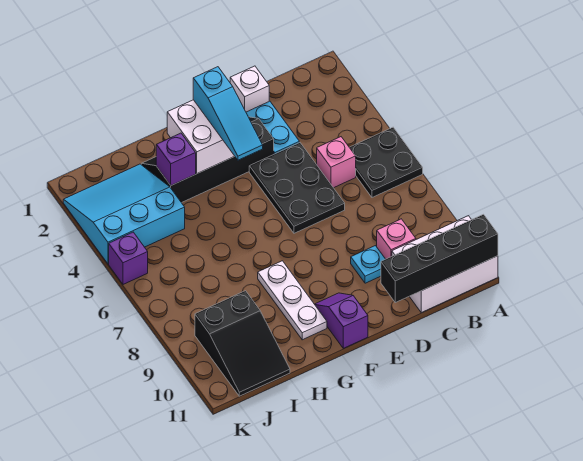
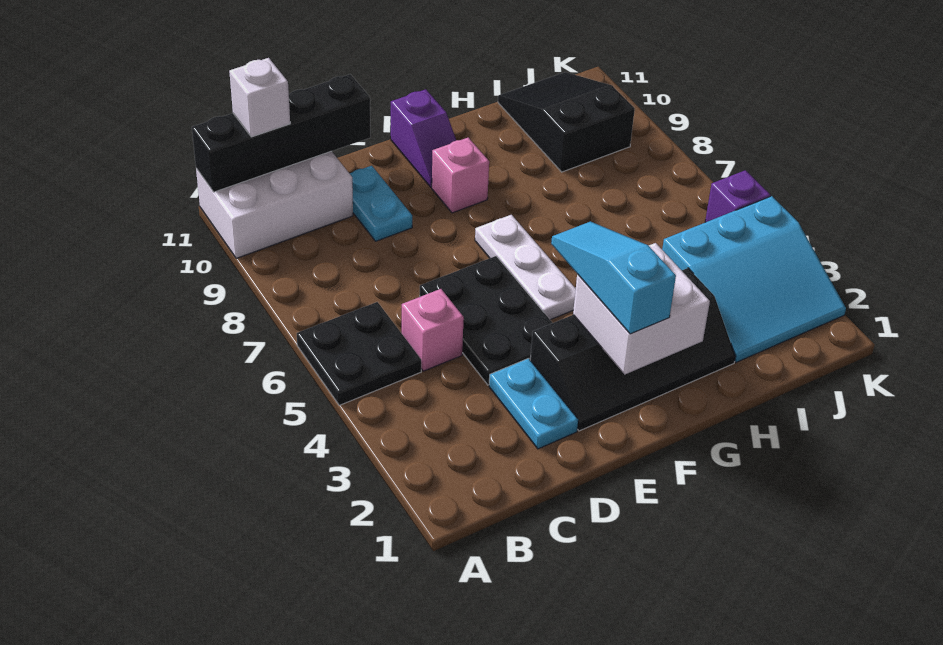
pink 1x1 brick [377,219,416,259] -> pink 1x1 brick moved to [432,138,489,213]
white 1x1 brick [230,66,269,112] -> white 1x1 brick moved to [229,58,290,137]
cyan 1x1 plate [351,246,385,283] -> cyan 1x2 plate [349,166,412,241]
white 1x3 plate [258,261,327,340] -> white 1x3 plate moved to [475,215,576,320]
purple 1x1 brick [156,133,196,185] -> none

